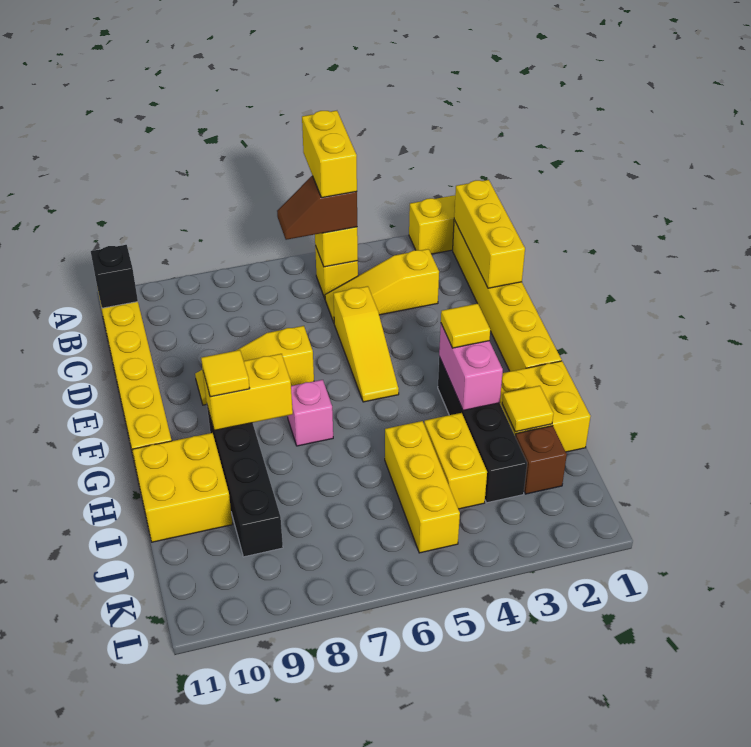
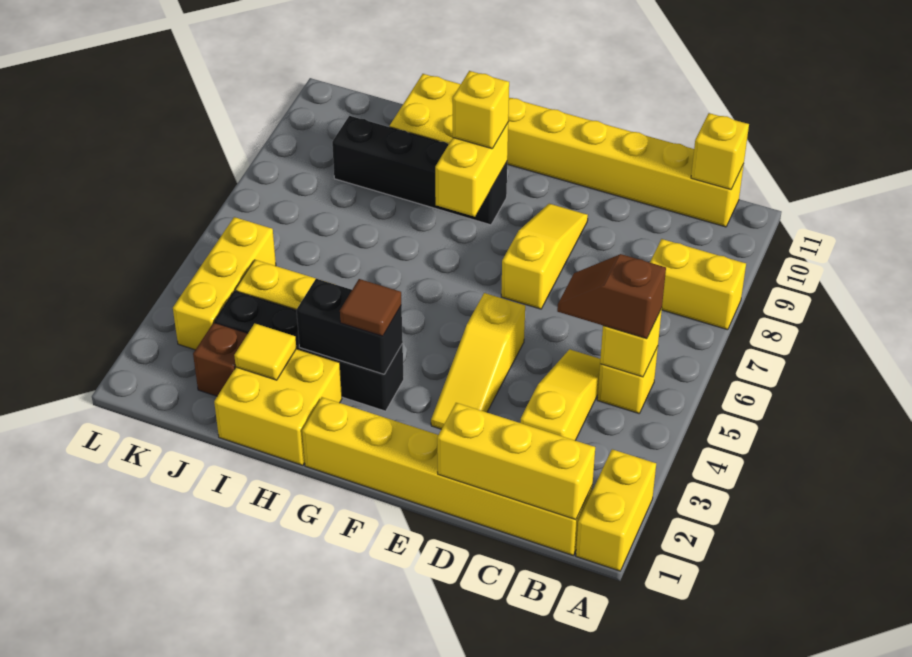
yellow 1x2 brick [302,111,357,198] -> yellow 1x2 brick moved to [650,239,746,330]
brown 1x2 slope [277,176,357,240] -> brown 1x2 slope turned to [557,254,666,339]
black 1x1 brick [91,245,138,308] -> yellow 1x1 brick [691,113,749,189]
yellow 1x3 slope [333,286,399,402] -> yellow 1x3 slope turned to [431,293,525,429]
pink 1x2 brick [439,324,503,410] -> black 1x2 brick [297,279,403,374]
yellow 1x1 tile [441,303,490,348] -> brown 1x1 tile [340,279,401,336]
pink 1x1 brick [288,380,333,446] -> none
yellow 1x1 tile [201,350,250,397] -> yellow 1x1 brick [453,71,509,149]
yellow 1x3 brick [385,421,460,553] -> yellow 1x3 brick turned to [173,217,276,350]

